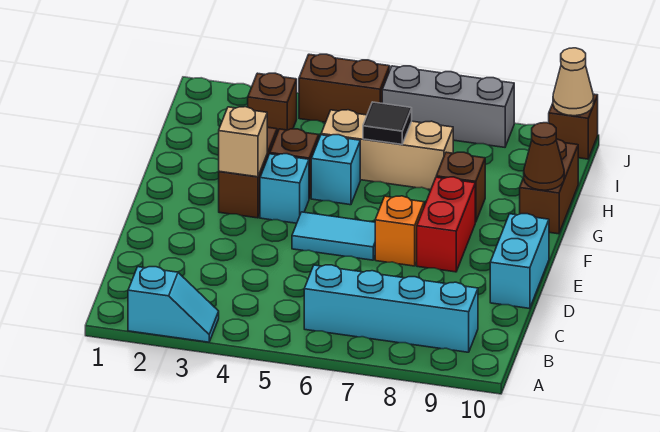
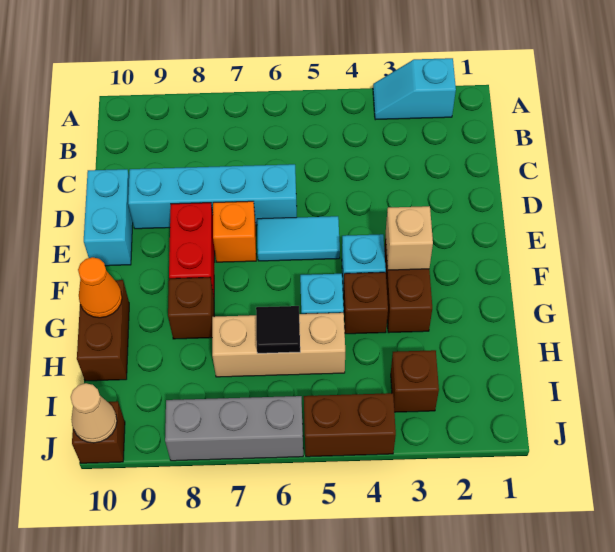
cyan 1x4 brick [304,265,478,352] -> cyan 1x4 brick moved to [128,164,297,229]
brown 1x1 cone [524,123,564,190] -> orange 1x1 cone [78,257,122,318]

